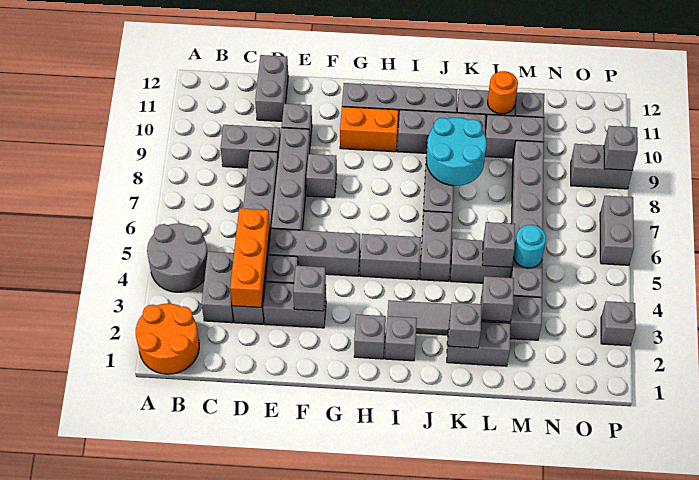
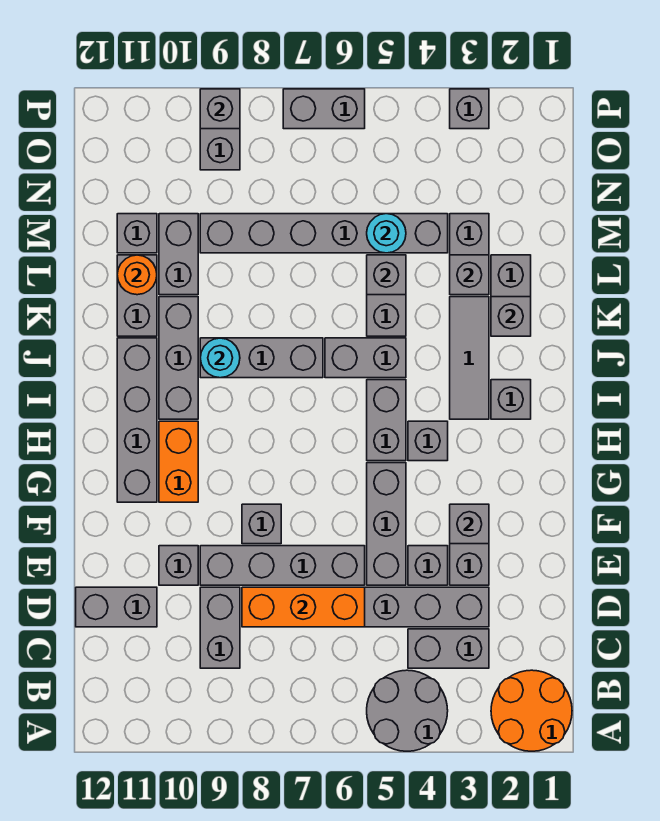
orange 1x3 brick [230,208,270,307] -> orange 1x3 brick moved to [242,587,365,627]
grey 1x1 brick [354,314,386,359] -> grey 1x1 brick moved to [408,421,448,461]
cyan 2x2 round brick [426,118,487,186] -> cyan 1x1 round brick [200,338,240,378]

